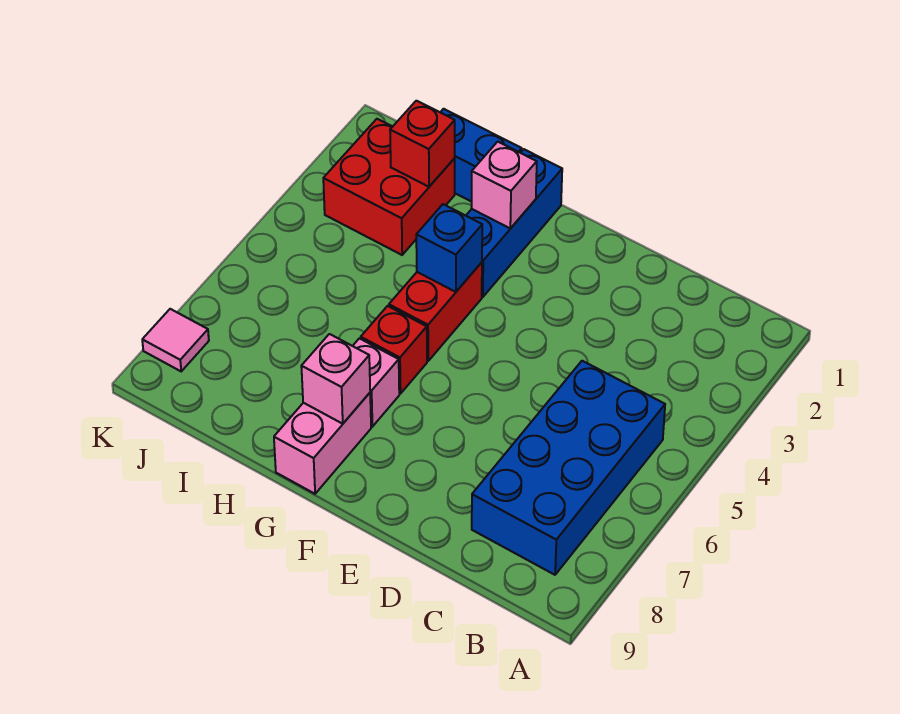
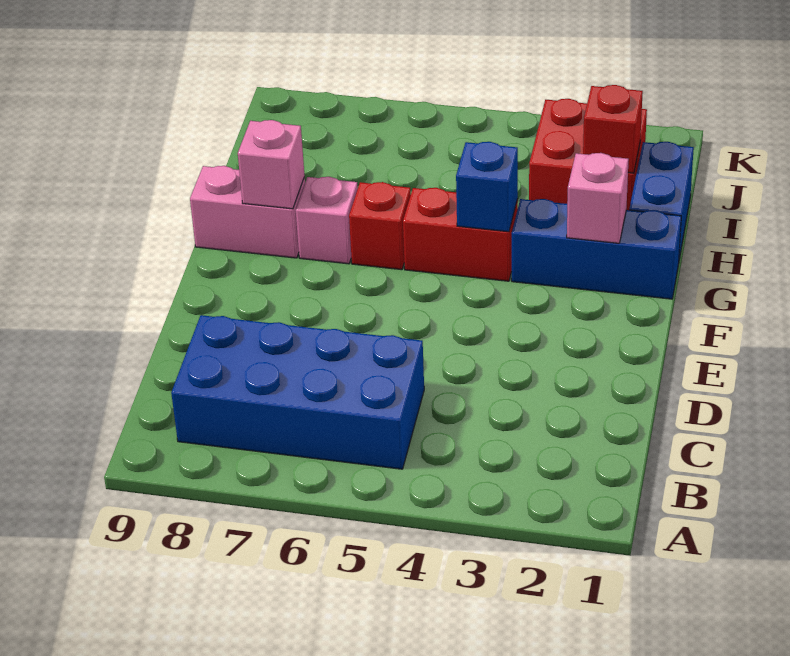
pink 1x1 tile [142,309,209,371] -> none

